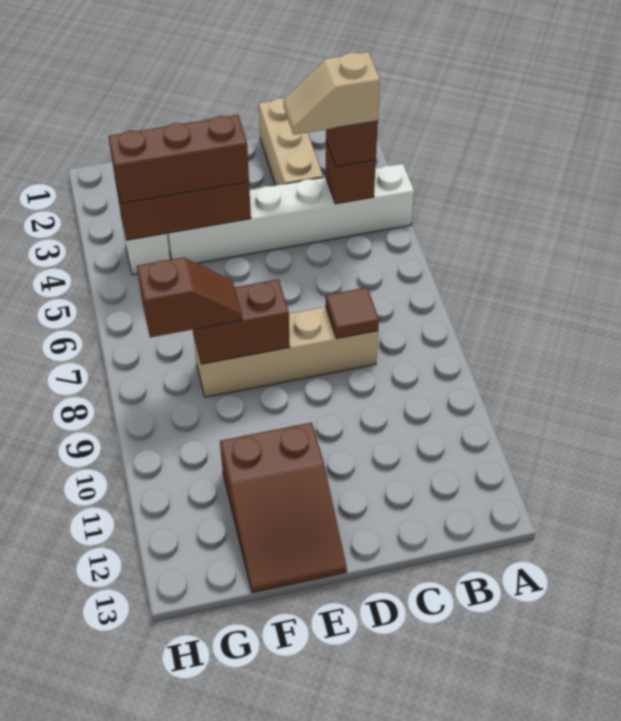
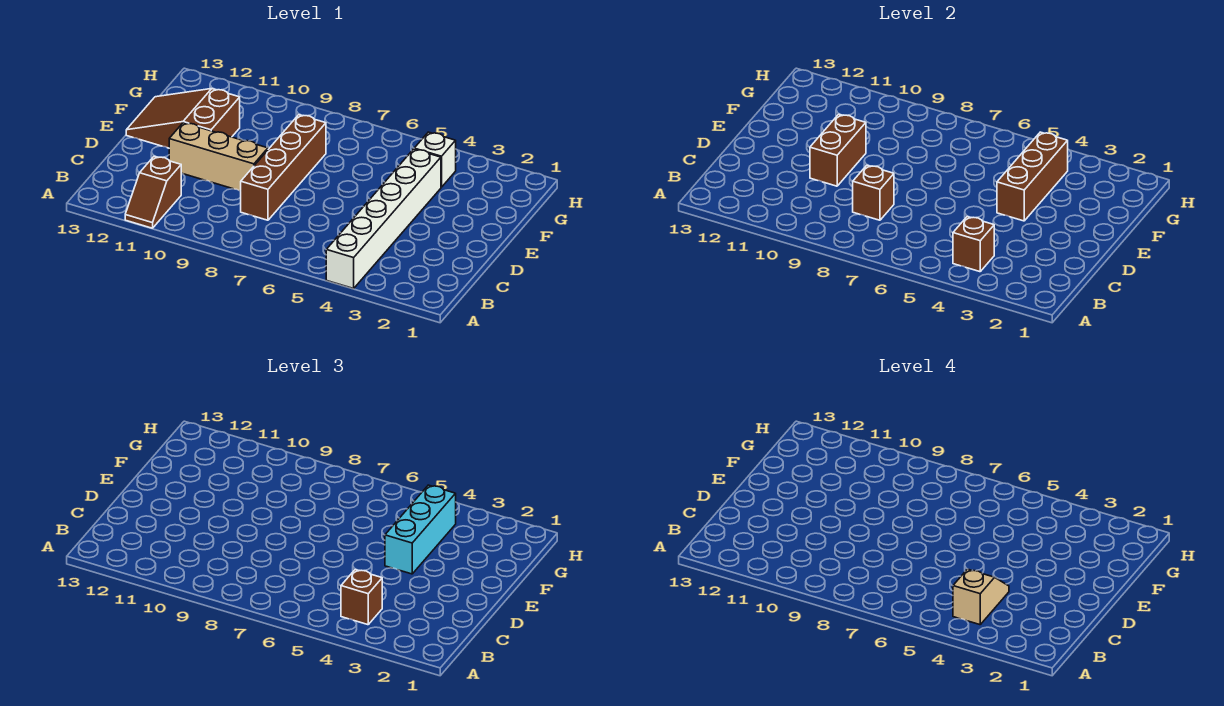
tan 1x3 brick [259,98,323,186] -> tan 1x3 brick moved to [169,123,268,191]
tan 1x4 brick [193,307,378,397] -> brown 1x4 brick [241,115,326,220]
brown 1x1 tile [326,287,379,339] -> brown 1x1 brick [853,165,894,220]
brown 1x3 brick [108,115,249,203] -> cyan 1x3 brick [385,485,456,574]
brown 1x2 brick [193,279,290,364] -> brown 1x2 brick moved to [810,114,866,186]
brown 1x2 slope [137,257,242,337] -> brown 1x2 slope moved to [125,156,181,228]

